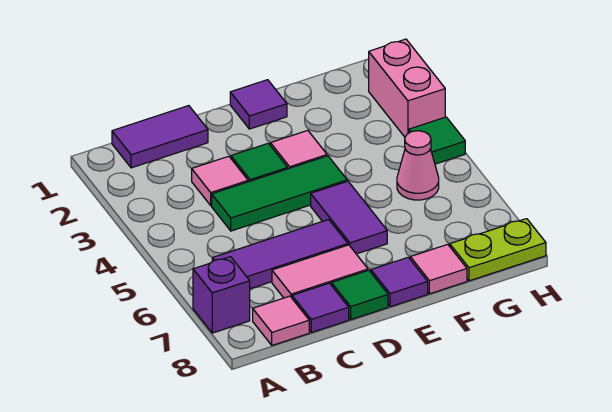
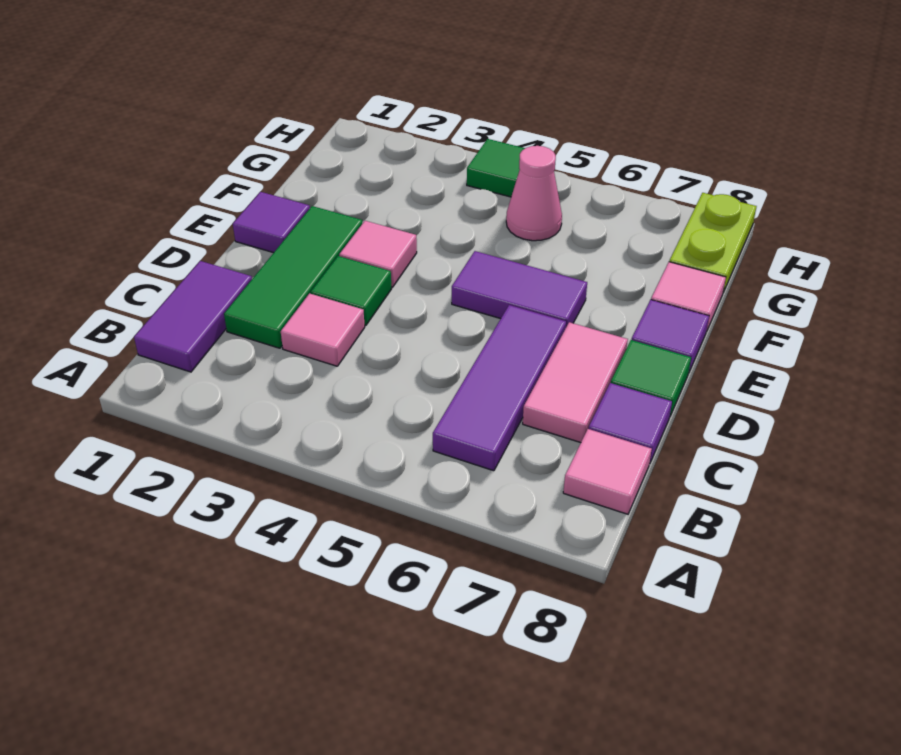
purple 1x1 brick [193,257,250,333] -> none
green 1x3 tile [212,156,347,231] -> green 1x3 tile moved to [224,206,362,348]
pink 1x2 brick [369,39,445,137] -> none

